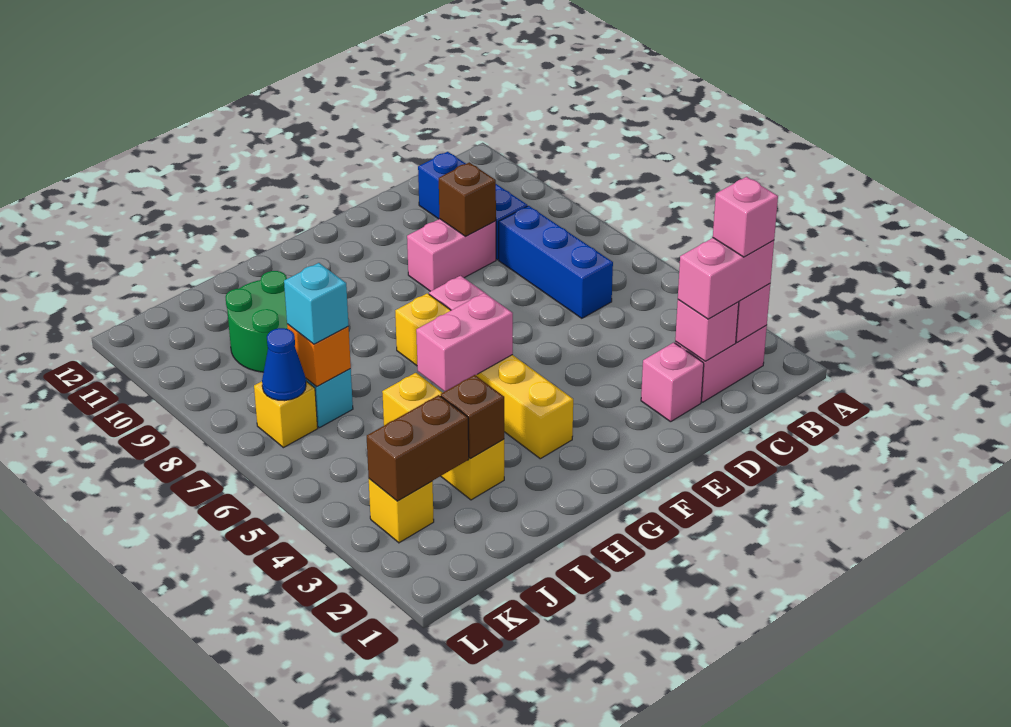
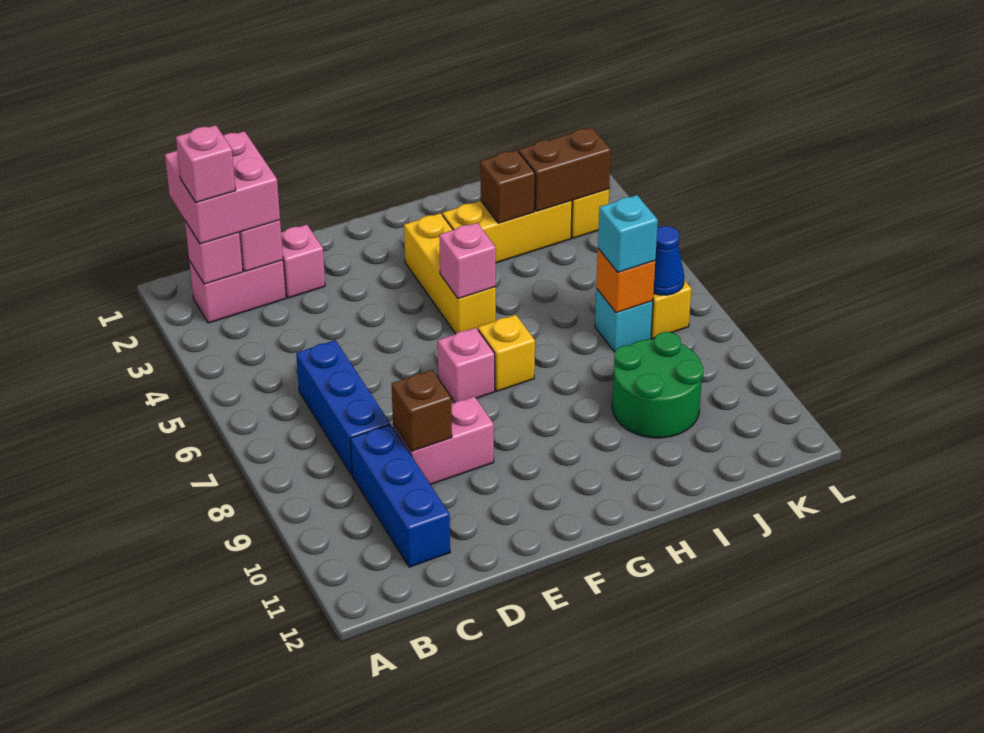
pink 1x2 brick [678,238,774,319] -> pink 2x2 brick [165,131,280,244]
pink 1x2 brick [416,293,513,392] -> pink 1x1 brick [439,223,496,299]
yellow 1x3 brick [382,373,504,500] -> yellow 1x3 brick turned to [443,201,572,263]

